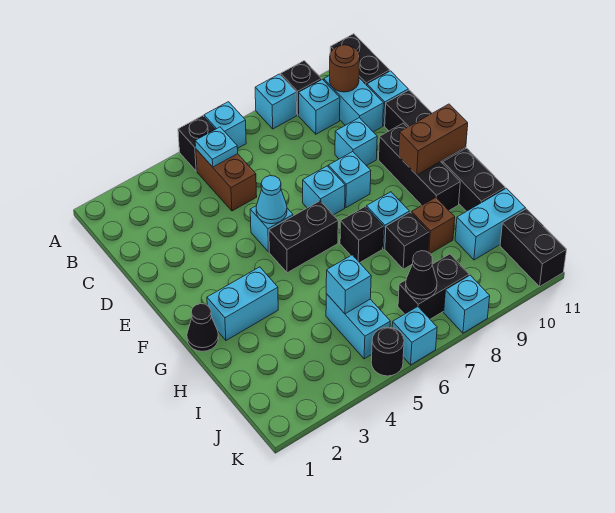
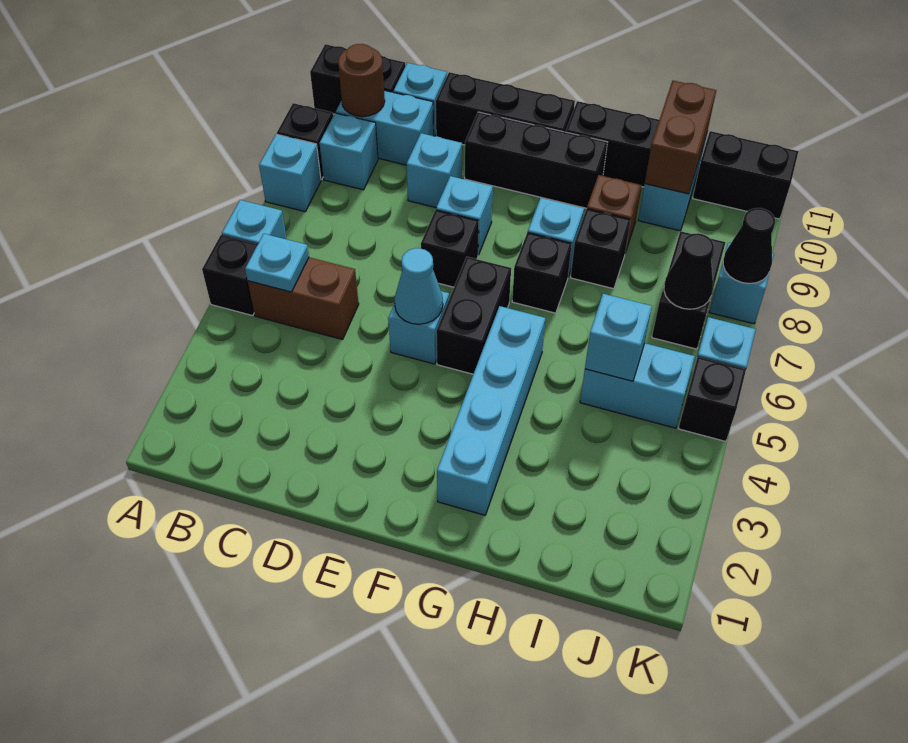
cyan 1x1 brick [303,166,345,215] -> black 1x1 brick [421,210,479,287]
brown 1x2 brick [398,104,468,175] -> brown 1x2 brick moved to [645,81,716,194]
black 1x1 cone [187,304,218,351] -> black 1x1 cone moved to [723,208,775,284]
cyan 1x2 brick [207,267,278,340] -> cyan 1x4 brick [437,306,545,515]
black 1x1 round brick [371,327,404,376] -> black 1x1 brick [678,357,746,441]

